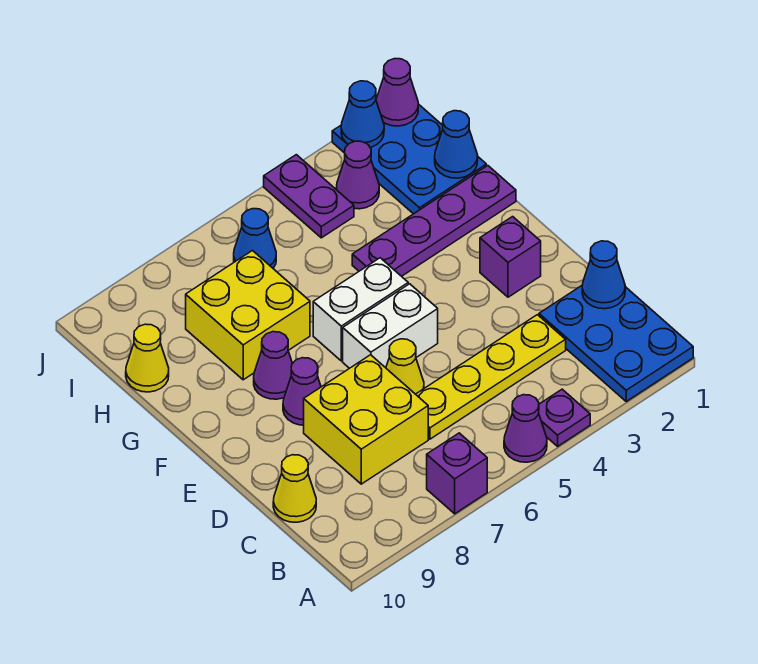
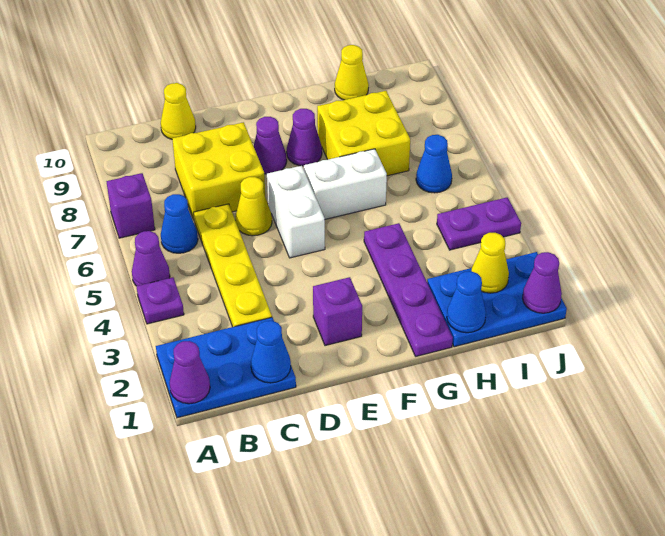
white 1x2 brick [313,258,408,361] -> white 1x2 brick turned to [304,149,387,219]
none -> yellow 1x1 cone [471,233,509,293]
purple 1x1 cone [336,141,379,209] -> purple 1x1 cone moved to [170,341,210,404]
blue 1x1 cone [341,81,384,147] -> blue 1x1 cone moved to [161,194,198,253]

